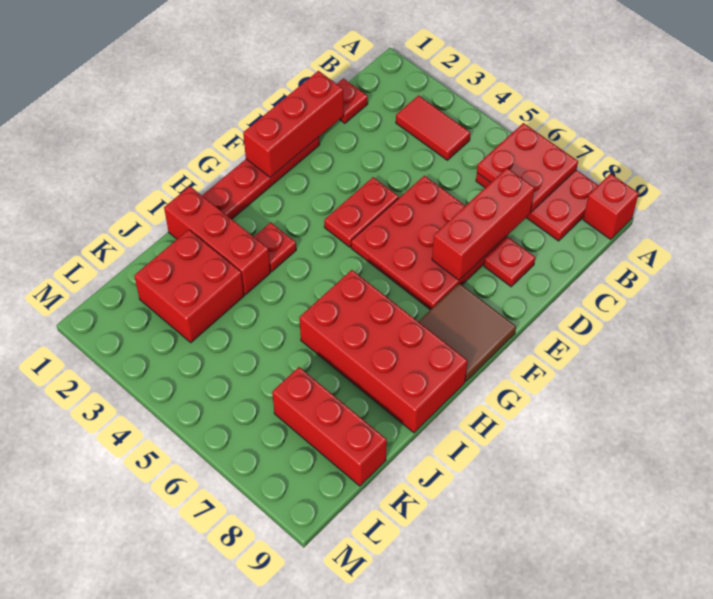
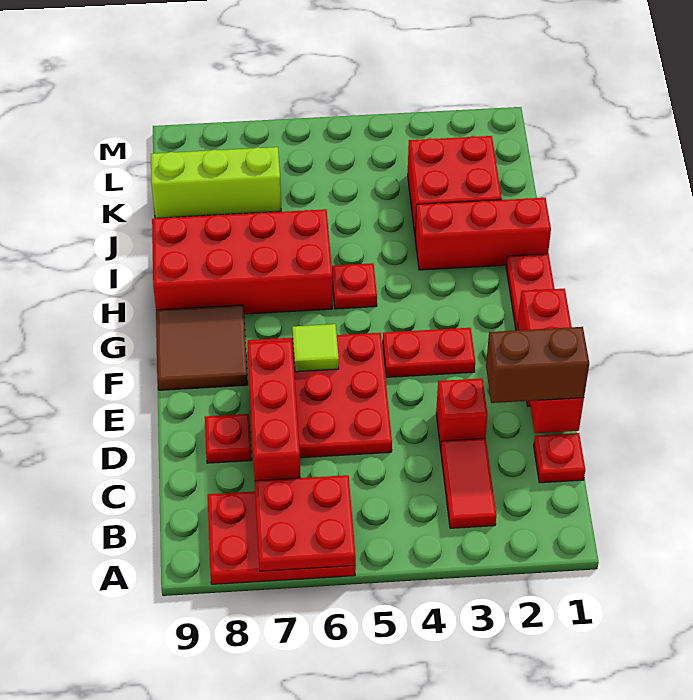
red 1x1 brick [583,174,639,239] -> red 1x1 brick moved to [436,378,488,449]
red 1x2 tile [396,96,470,160] -> red 1x2 tile turned to [441,438,496,528]
none -> brown 1x2 brick [486,327,589,403]
red 1x2 plate [324,177,399,247] -> red 1x2 plate turned to [383,328,475,377]
none -> lime 1x1 tile [292,324,339,372]
red 1x1 plate [254,222,296,272] -> red 1x1 plate moved to [332,263,377,309]
red 1x3 brick [272,367,387,486] -> lime 1x3 brick [151,147,281,218]

